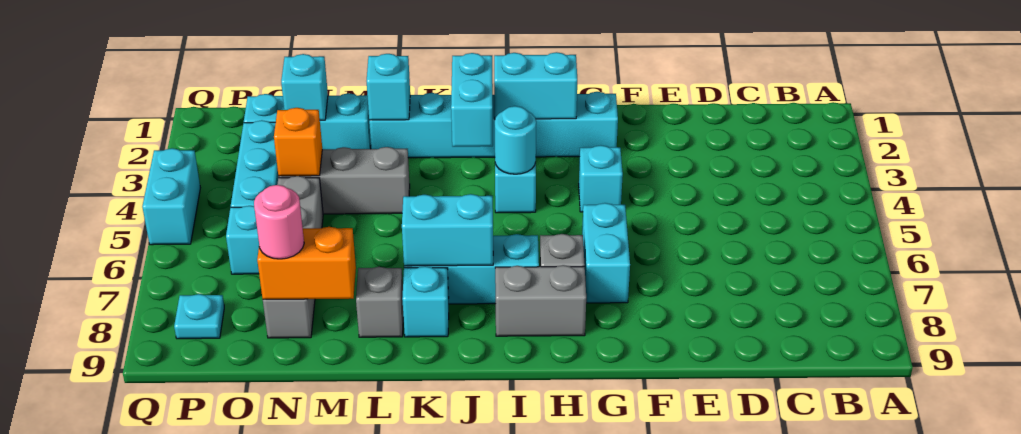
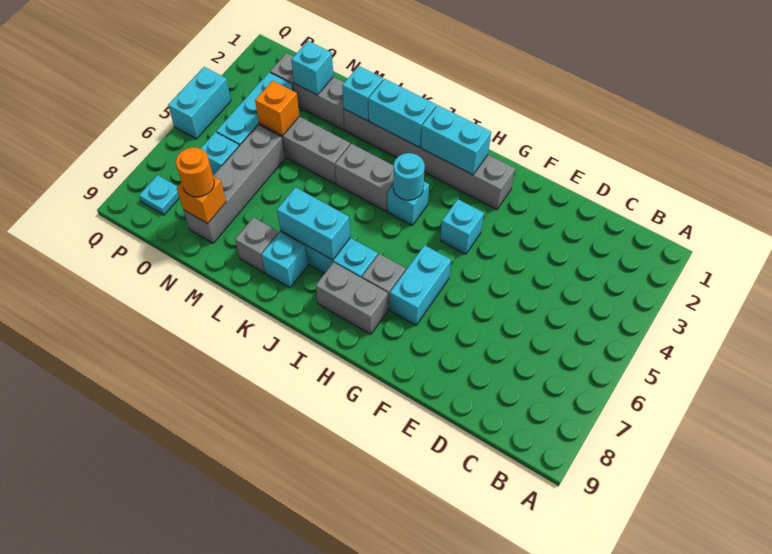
cyan 1x6 brick [369,92,618,158] -> grey 1x6 brick [344,109,515,210]
cyan 1x2 brick [451,53,493,147] -> cyan 1x2 brick turned to [368,79,436,147]
none -> grey 1x2 brick [335,144,394,211]
cyan 1x3 brick [244,93,371,149] -> grey 1x3 brick [270,53,345,130]
orange 1x2 brick [257,227,356,299] -> orange 1x1 brick [177,176,226,223]
pink 1x1 round brick [254,185,304,259] -> orange 1x1 round brick [176,147,214,197]

